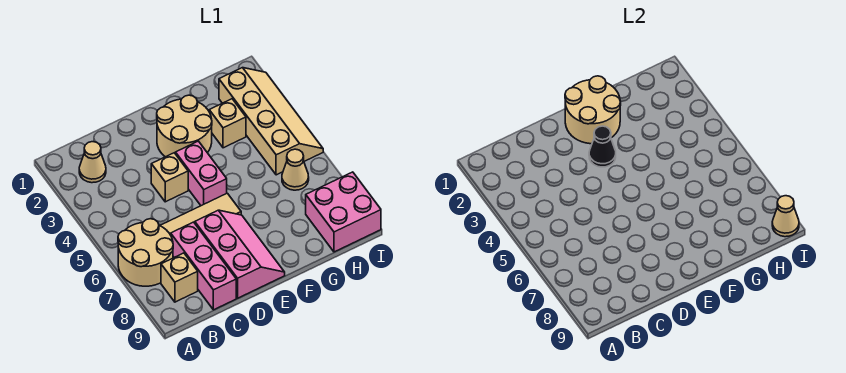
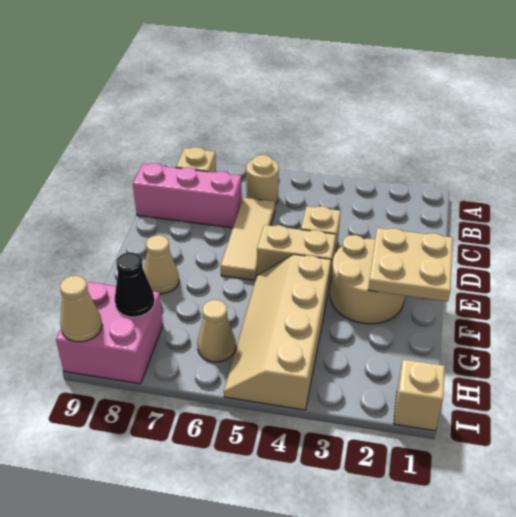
tan 2x2 round brick [118,219,173,286] -> tan 1x1 round brick [246,155,279,204]
tan 1x1 cone [79,142,106,183] -> tan 1x1 cone moved to [144,235,179,294]
pink 2x3 slope [195,210,285,298] -> none
tan 2x2 round brick [565,76,621,144] -> tan 2x2 plate [368,228,453,302]
black 1x1 cone [589,126,616,167] -> black 1x1 cone moved to [115,252,155,317]
pink 1x2 brick [176,141,227,206] -> tan 1x2 brick [257,225,336,286]
tan 1x1 brick [209,99,246,148] -> tan 1x1 brick moved to [394,360,445,431]
tan 2x4 slope [219,68,323,175] -> tan 2x4 slope turned to [224,255,331,410]

